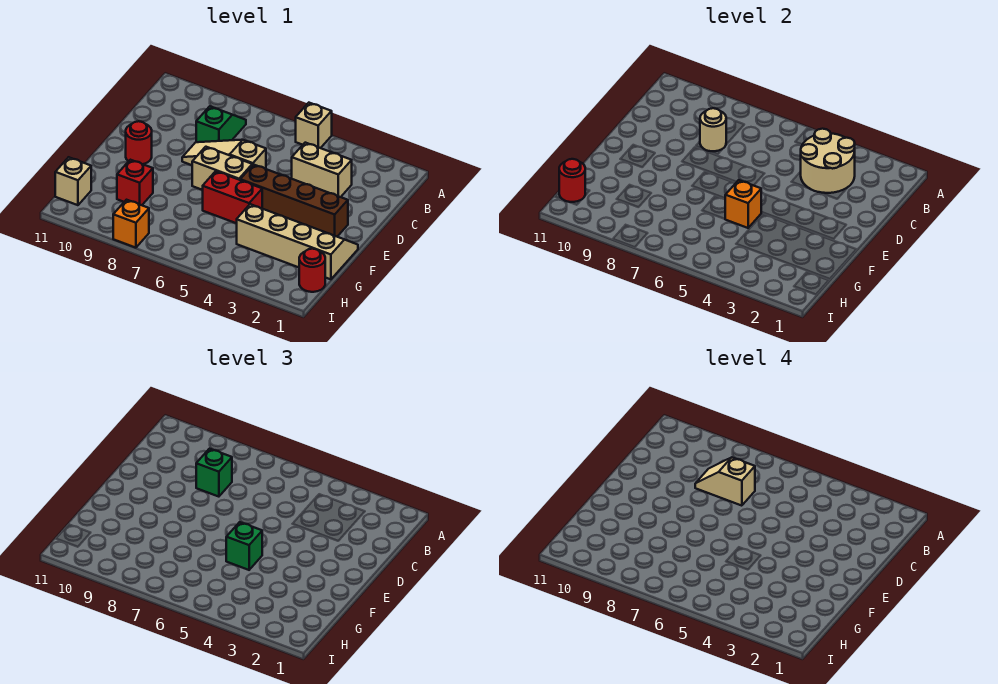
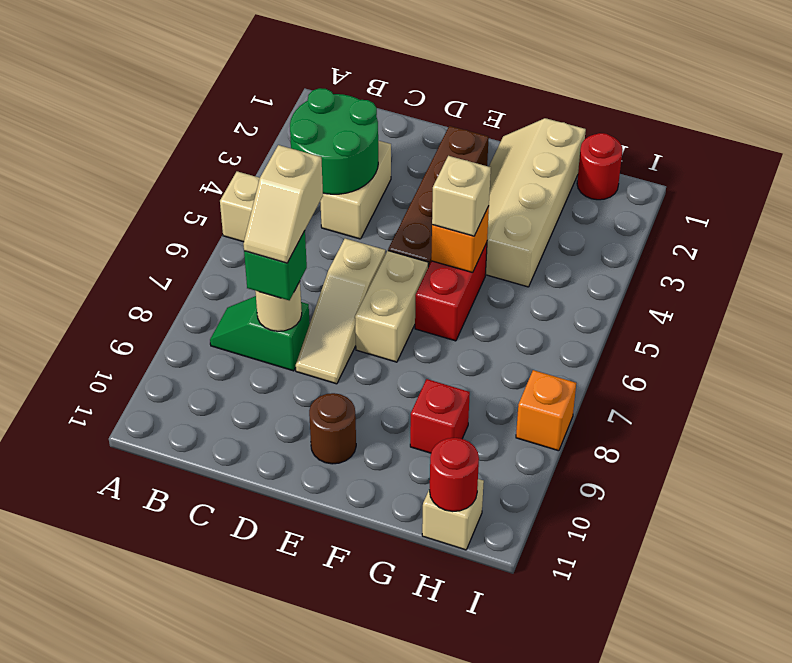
tan 2x2 round brick [801,129,855,193] -> green 2x2 round brick [290,88,378,194]
red 1x1 round brick [126,121,152,164] -> brown 1x1 round brick [309,393,356,464]
green 1x1 brick [226,522,262,570] -> tan 1x1 brick [432,156,491,236]

